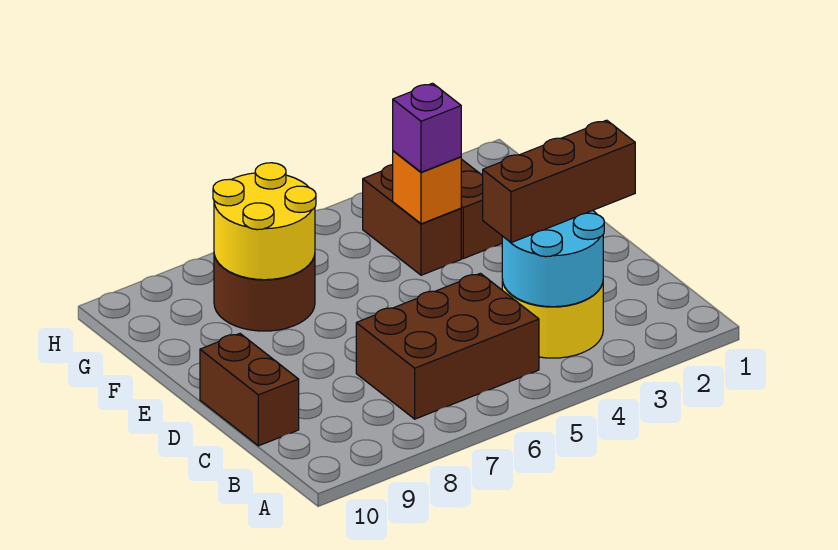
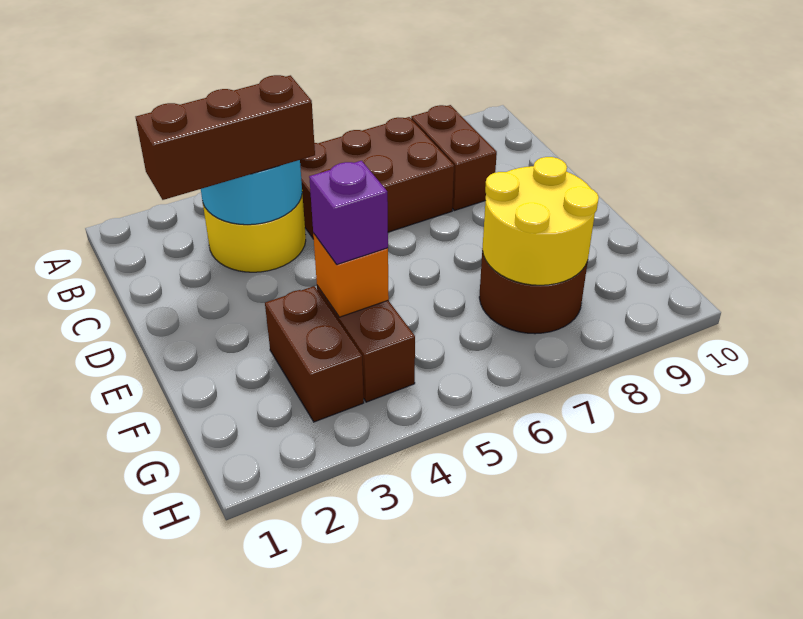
brown 1x2 brick [200,334,299,446] -> brown 1x2 brick moved to [411,105,497,211]

